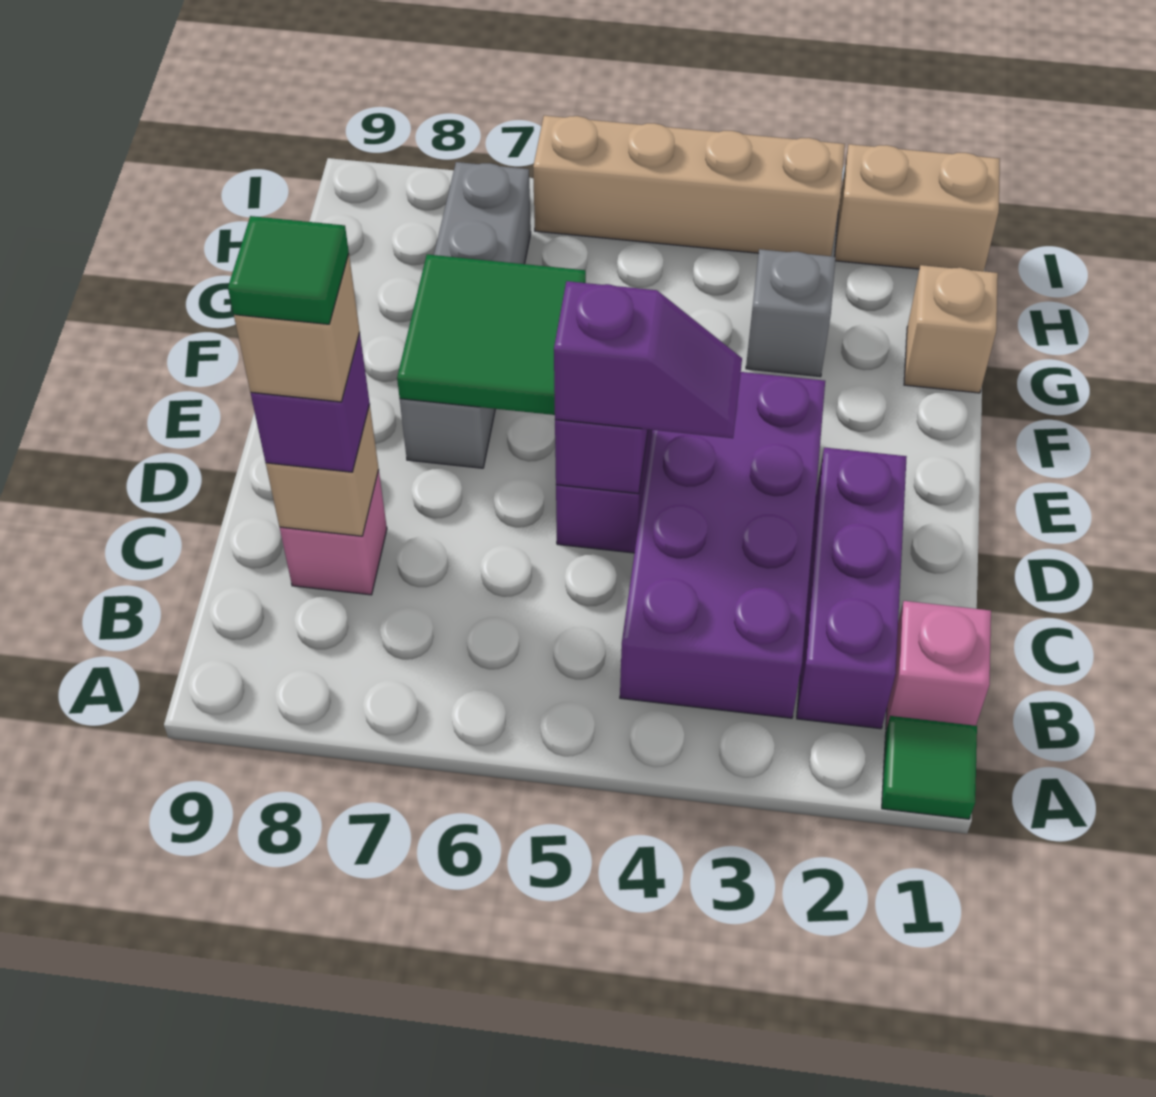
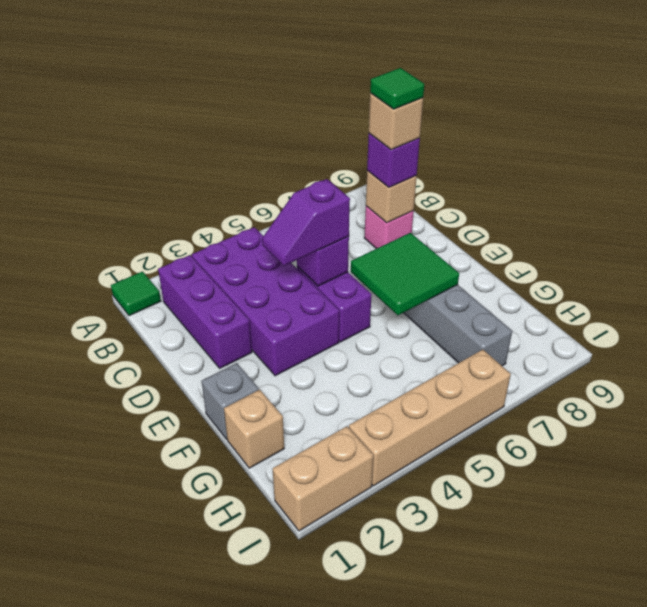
pink 1x1 brick [886,601,991,729] -> none
grey 1x1 brick [746,249,835,377] -> grey 1x1 brick moved to [202,363,259,439]

